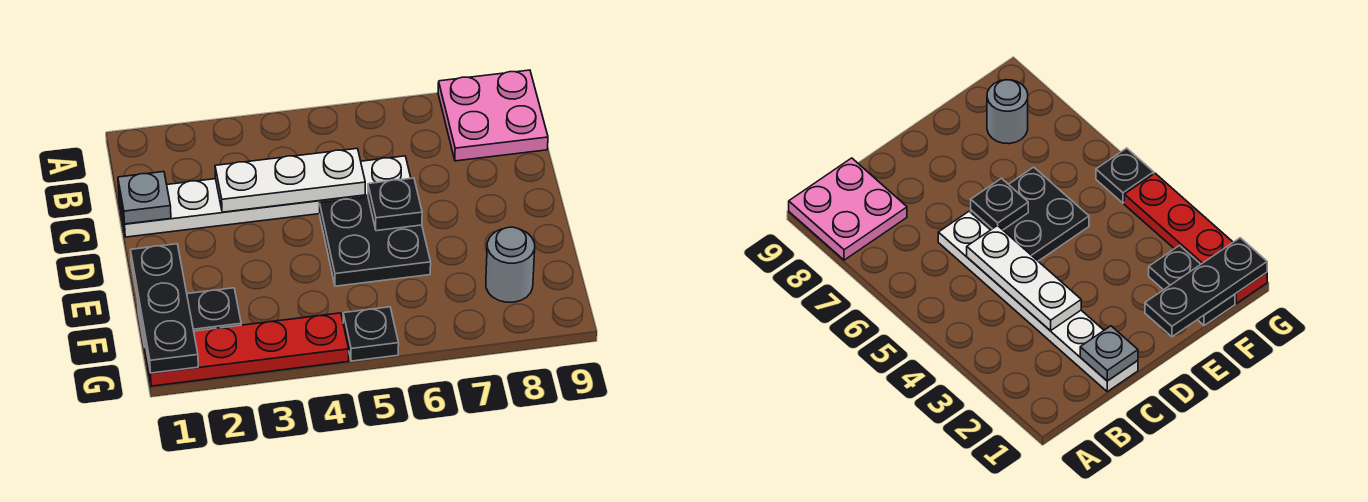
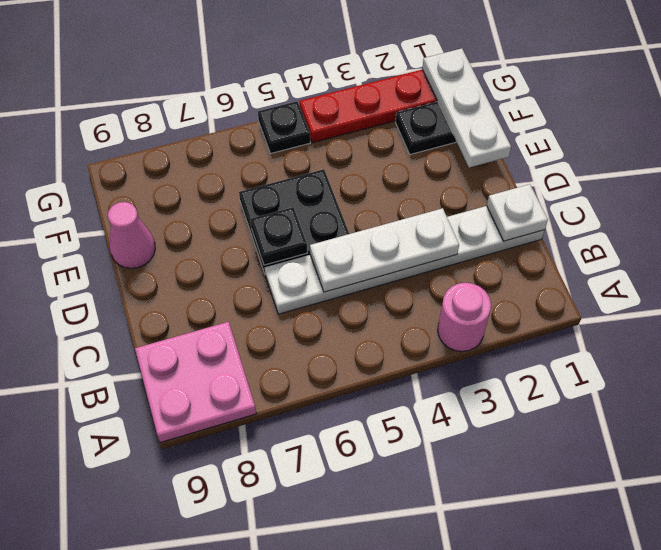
none -> pink 1x1 round brick [438,283,491,351]
grey 1x1 plate [118,172,171,224] -> white 1x1 plate [487,184,548,241]
black 1x3 plate [131,244,198,373] -> white 1x3 plate [422,48,511,168]
none -> pink 1x1 cone [108,202,155,268]
grey 1x1 round brick [486,227,535,302] -> none

